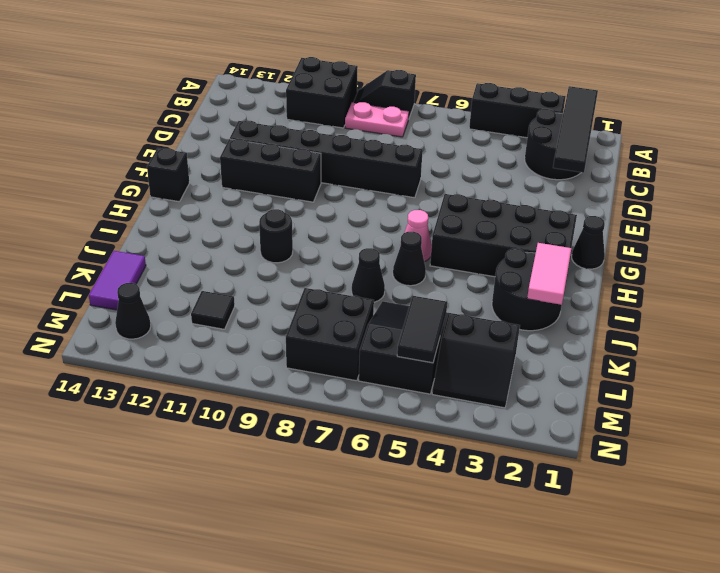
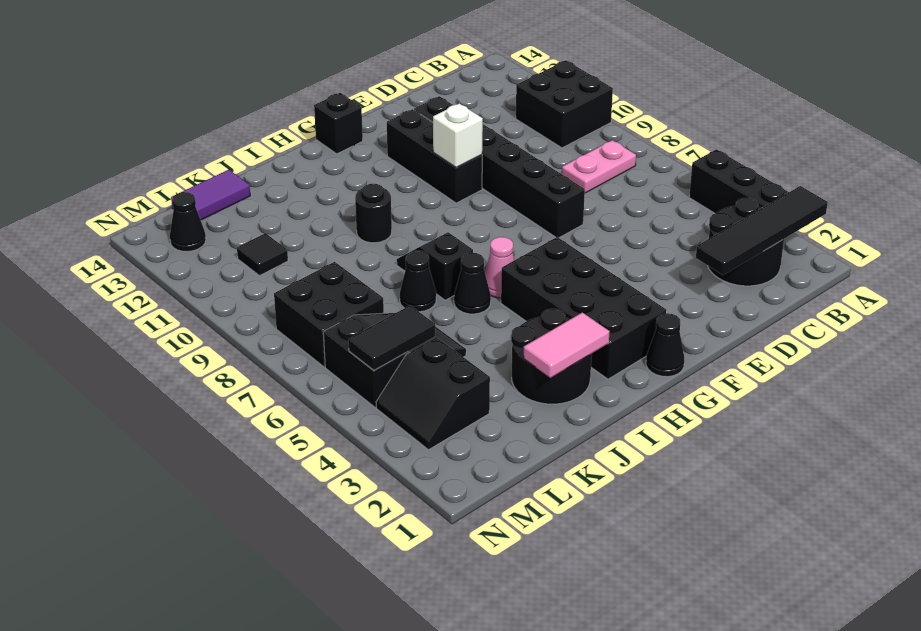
black 1x2 slope [353,70,416,118] -> black 1x2 slope moved to [397,232,473,300]
pink 1x2 plate [345,102,409,137] -> pink 1x2 plate turned to [562,140,636,193]
none -> white 1x1 brick [433,103,483,168]

